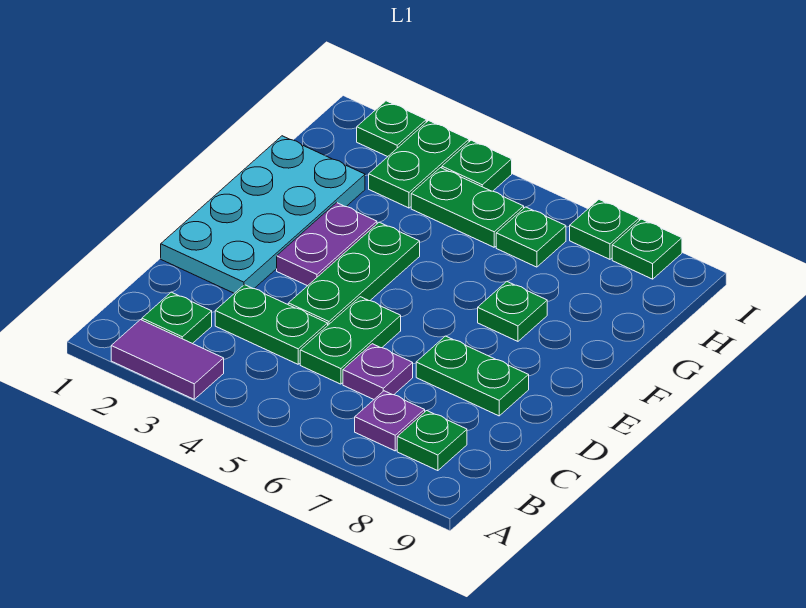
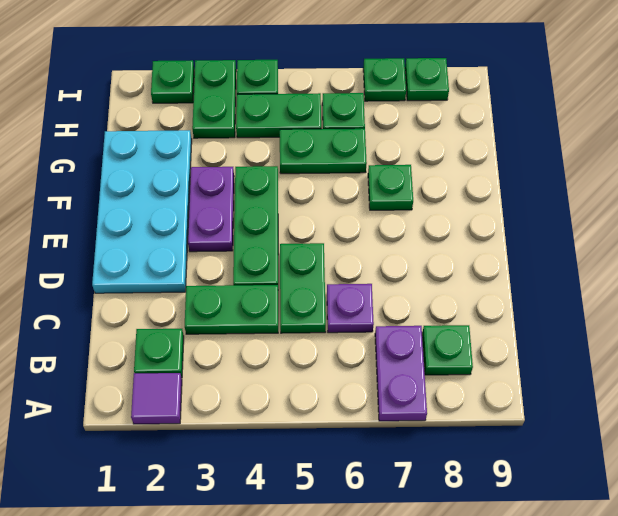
purple 1x2 tile [111,320,224,399] -> purple 1x1 tile [131,373,182,424]
purple 1x1 plate [355,391,425,451] -> purple 1x2 plate [375,326,427,421]
green 1x2 plate [416,336,529,416] -> green 1x2 plate moved to [280,129,367,174]

